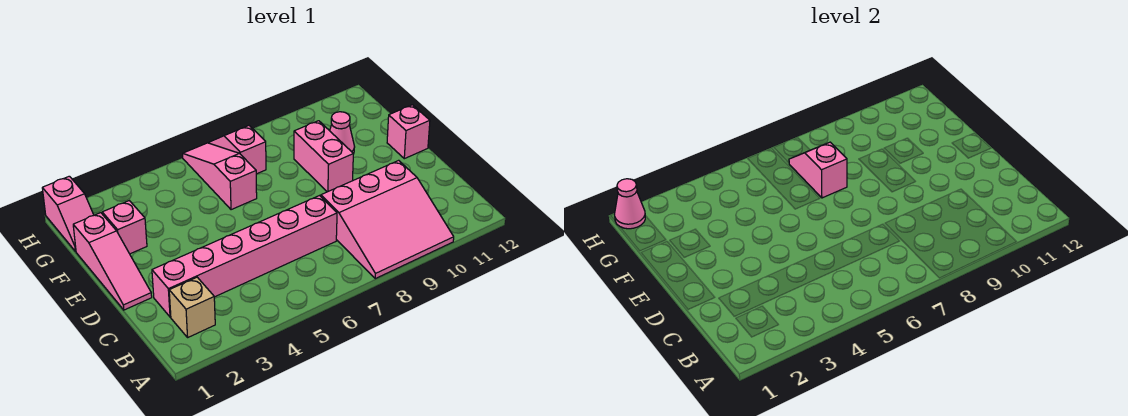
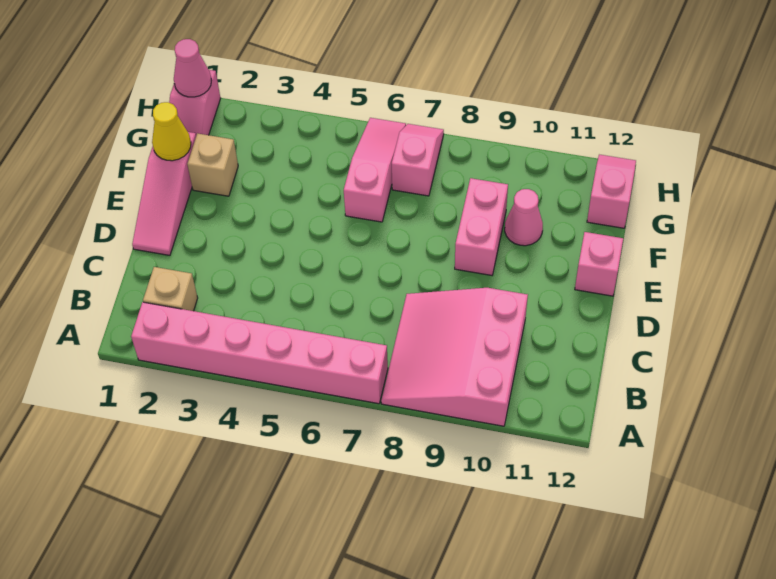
pink 3x3 slope [321,160,454,279] -> pink 3x3 slope turned to [381,288,528,426]
pink 1x6 brick [152,196,337,317] -> pink 1x6 brick moved to [131,302,388,404]
none -> yellow 1x1 cone [152,102,191,161]
pink 1x1 brick [102,201,147,254] -> tan 1x1 brick [187,133,238,196]
pink 1x2 slope [789,142,847,198] -> pink 1x2 slope moved to [587,155,636,228]

